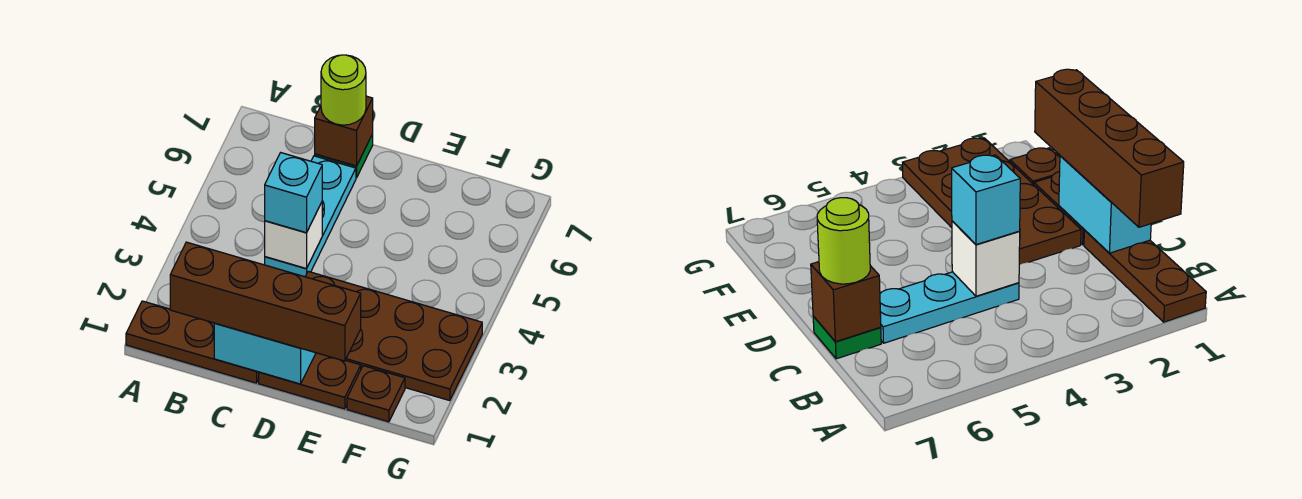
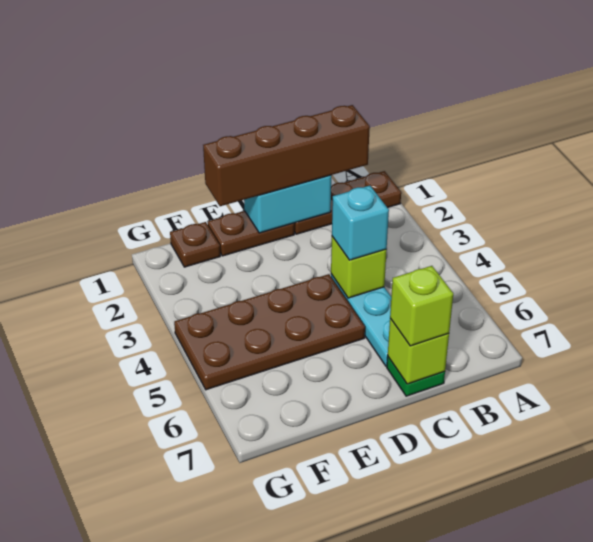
white 1x1 brick [265,202,322,269] -> lime 1x1 brick [331,237,387,298]
brown 1x1 brick [315,96,373,166] -> lime 1x1 brick [388,318,449,384]
lime 1x1 round brick [321,55,366,125] -> lime 1x1 brick [390,266,453,346]
brown 2x4 plate [305,271,482,401] -> brown 2x4 plate moved to [174,274,365,390]

